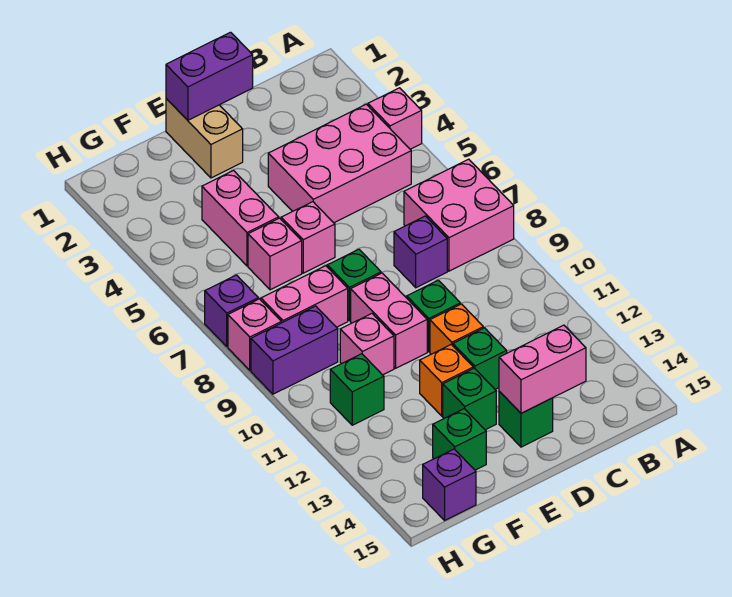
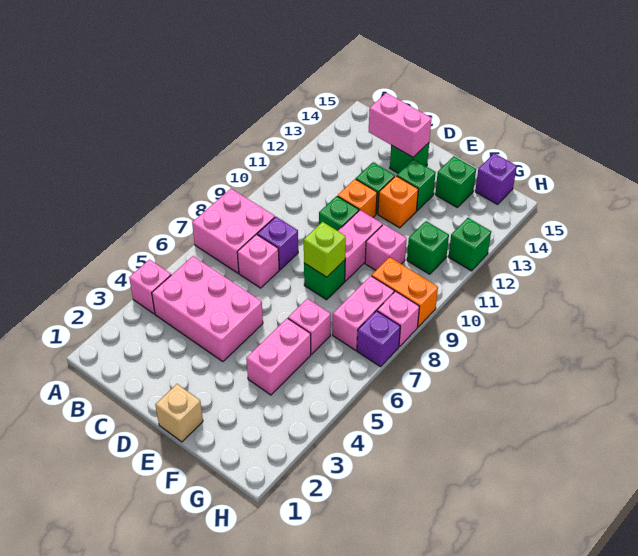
purple 1x2 brick [166,32,253,120] -> none
tan 1x2 brick [166,98,243,178] -> tan 1x1 brick [155,384,203,442]
pink 1x1 brick [281,202,335,273] -> pink 1x1 brick moved to [237,234,279,288]
none -> lime 1x1 brick [304,222,346,277]
pink 1x2 brick [261,266,348,327] -> pink 1x2 brick turned to [333,276,394,350]
purple 1x2 brick [251,306,338,394] -> orange 1x2 brick [372,257,438,327]
none -> green 1x1 brick [448,218,491,271]

